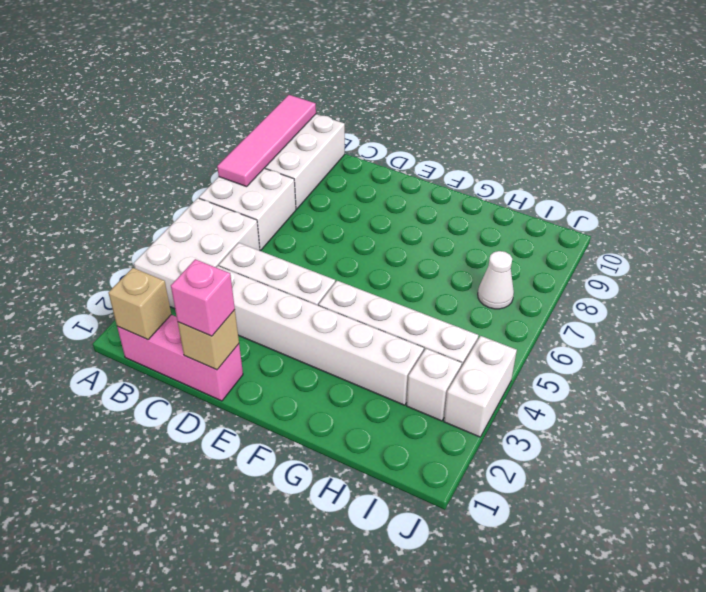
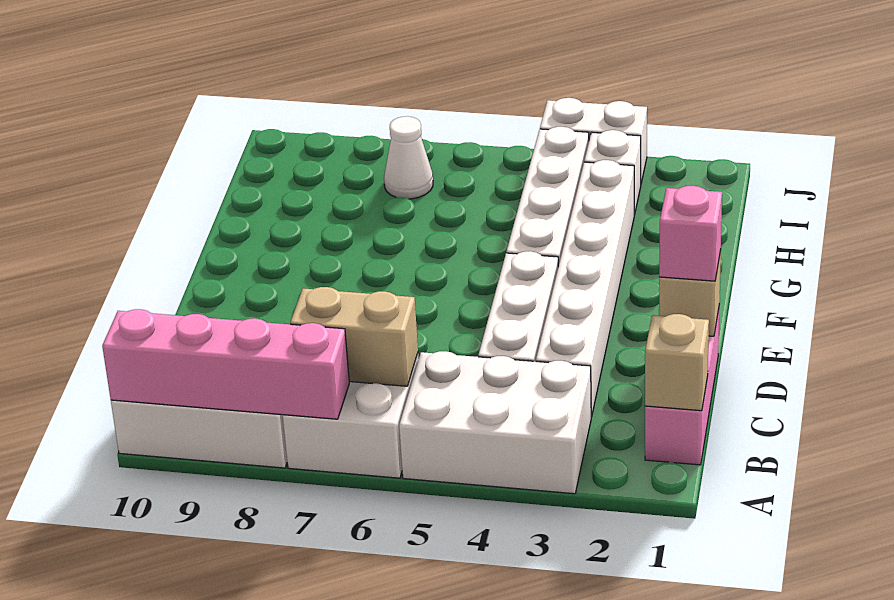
pink 1x4 tile [217,95,316,187] -> pink 1x4 brick [102,309,349,419]
none -> tan 1x2 brick [290,287,418,386]

